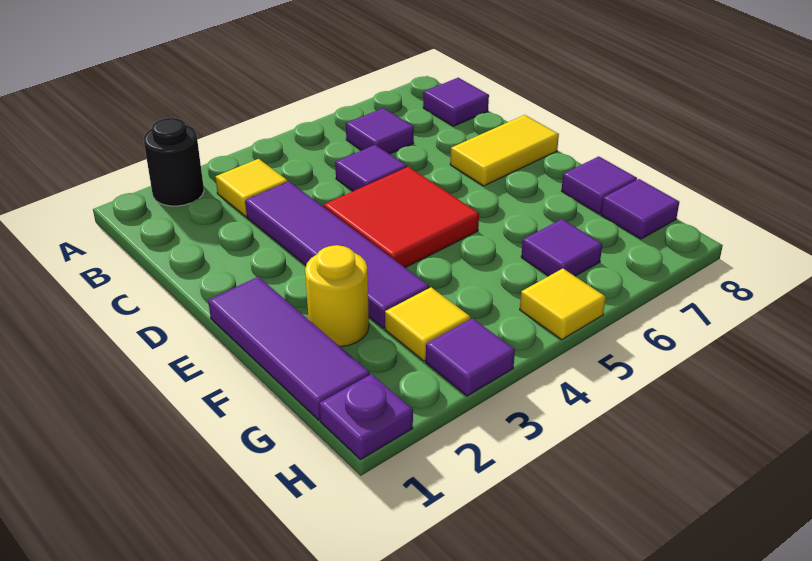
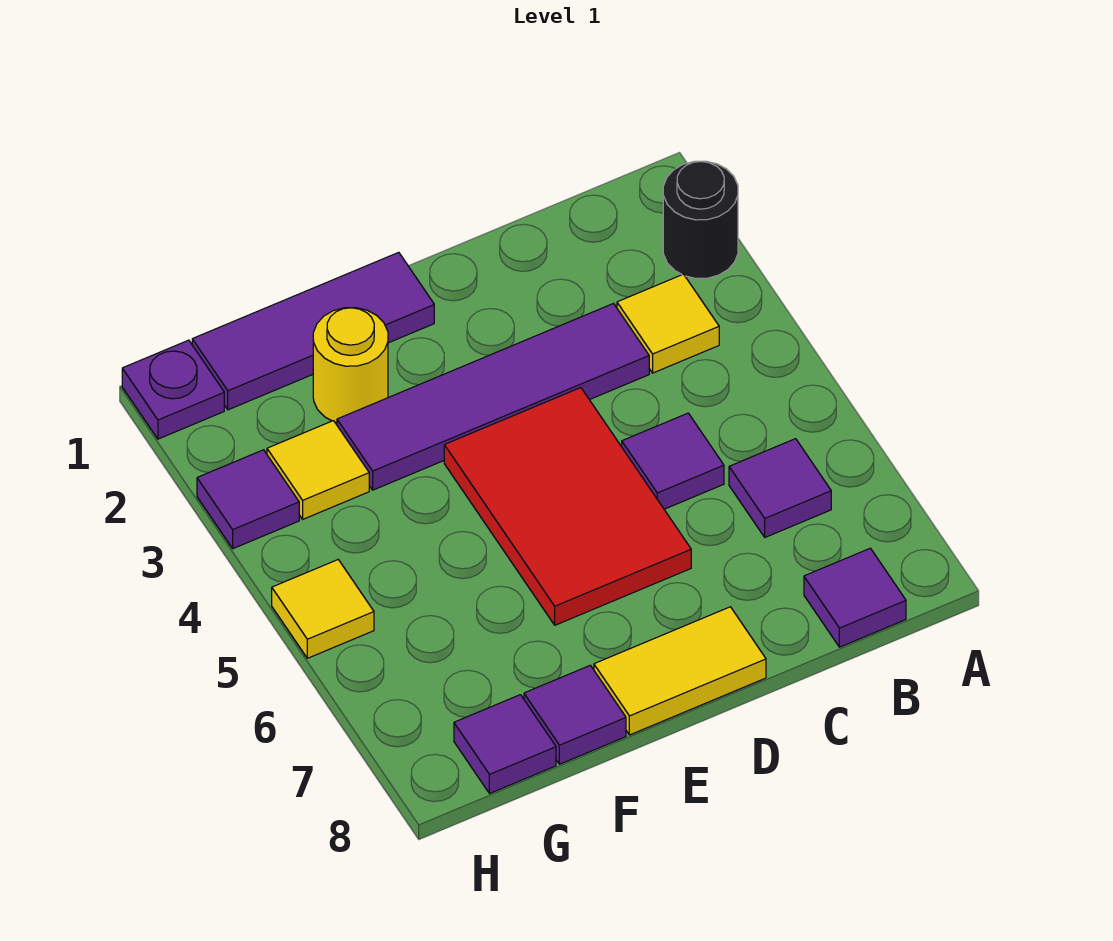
red 2x2 tile [324,167,479,268] -> red 2x3 tile [444,388,691,625]
yellow 1x2 tile [450,115,559,186] -> yellow 1x2 tile turned to [594,607,766,735]
purple 1x1 tile [521,219,602,276] -> none

